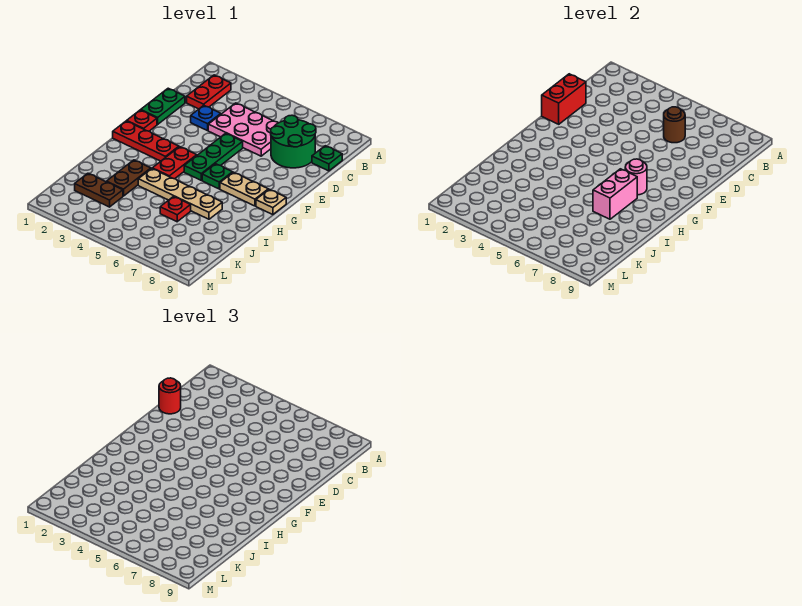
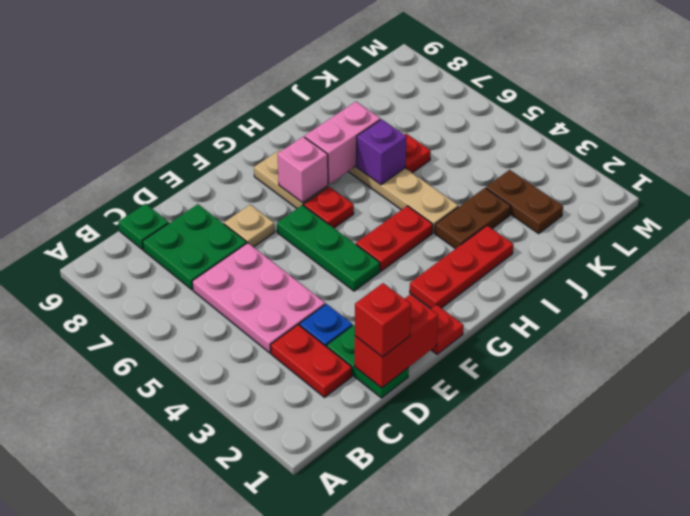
red 1x2 plate [187,75,231,109] -> red 1x2 plate turned to [271,325,352,397]
brown 1x1 round brick [664,107,685,143] -> none
green 2x2 round brick [271,115,316,168] -> green 2x2 plate [143,204,247,290]
green 1x2 plate [141,88,185,124] -> green 1x2 plate turned to [327,325,409,398]
red 1x1 round brick [159,378,181,414] -> red 1x1 brick [355,283,411,357]
green 1x3 plate [184,133,243,180] -> green 1x3 plate turned to [277,205,380,291]
red 1x3 plate [113,121,179,161] -> red 1x3 plate turned to [410,226,513,308]
green 1x1 plate [202,164,233,189] -> red 1x1 plate [304,187,354,228]
pink 1x1 round brick [625,159,647,195] -> pink 1x1 brick [278,137,328,203]
tan 1x1 plate [256,189,286,215] -> tan 1x1 plate moved to [224,205,275,247]
none -> purple 1x1 brick [357,119,407,185]

